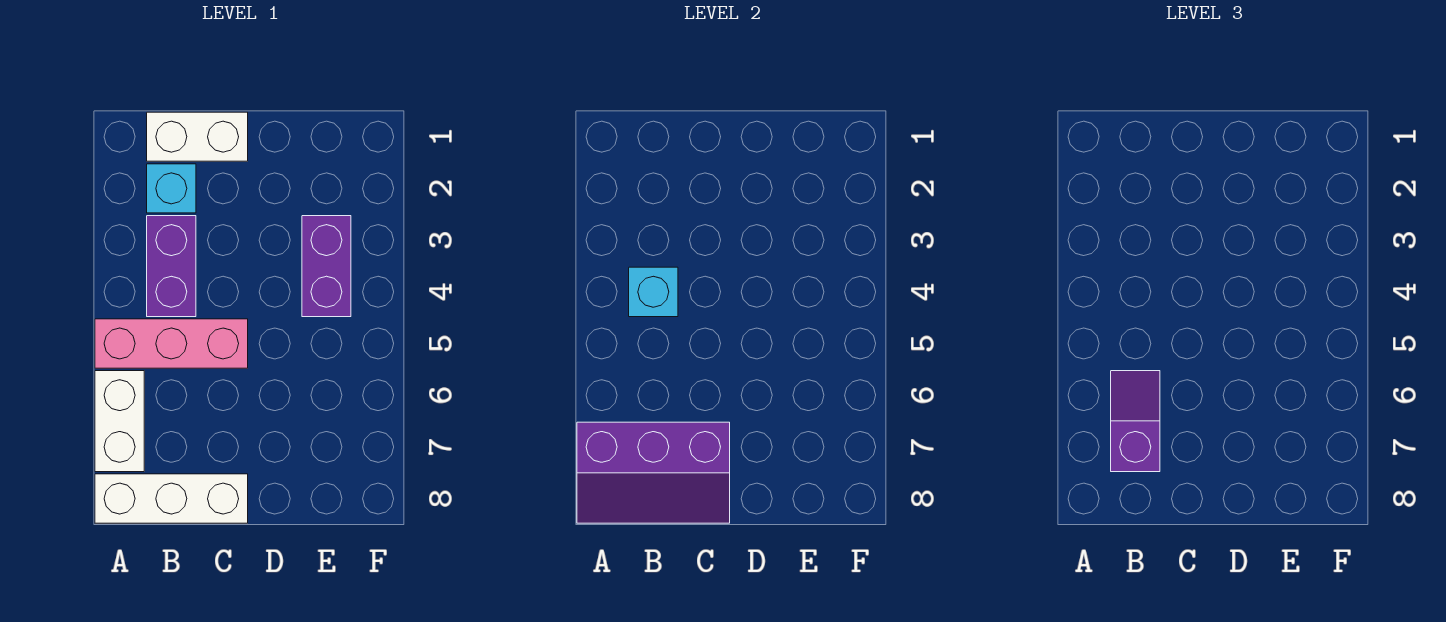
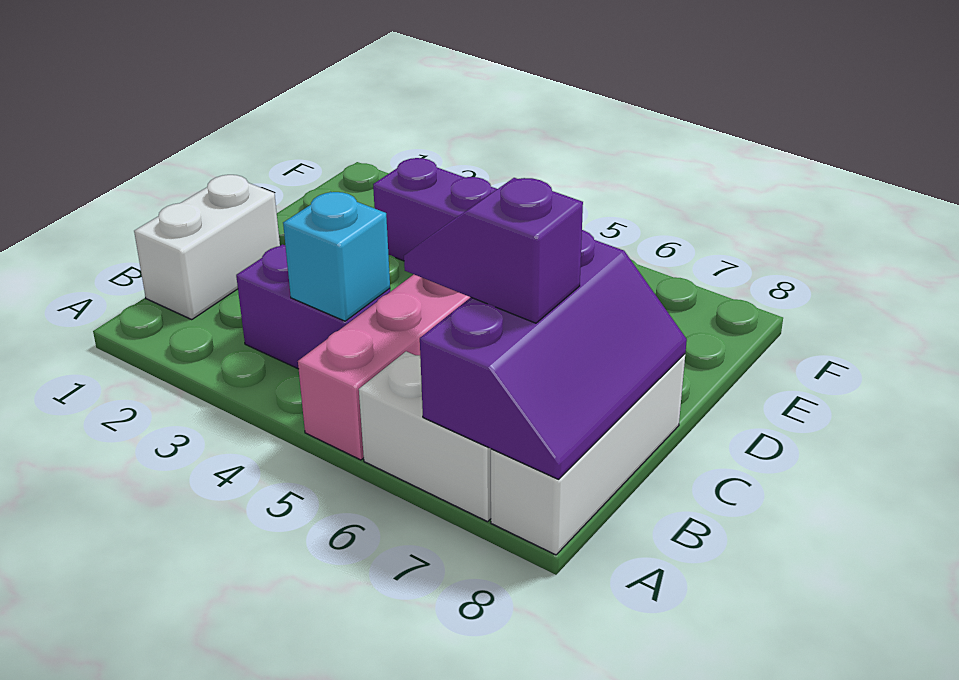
cyan 1x1 brick [147,164,196,213] -> none

